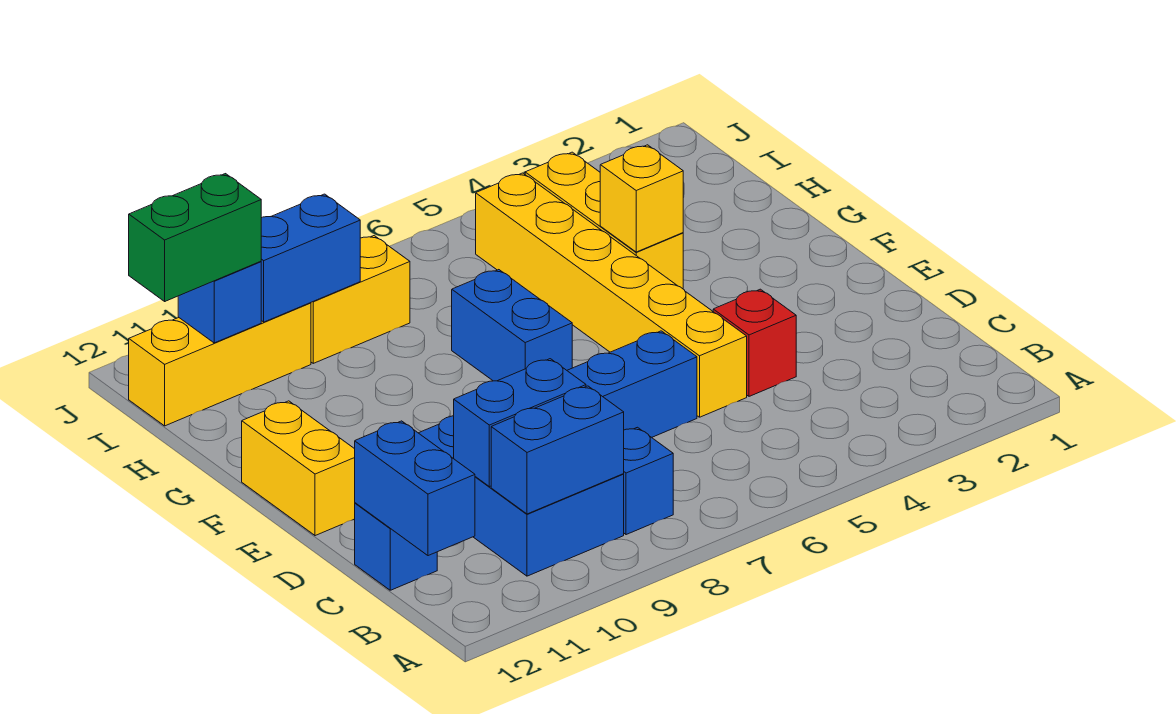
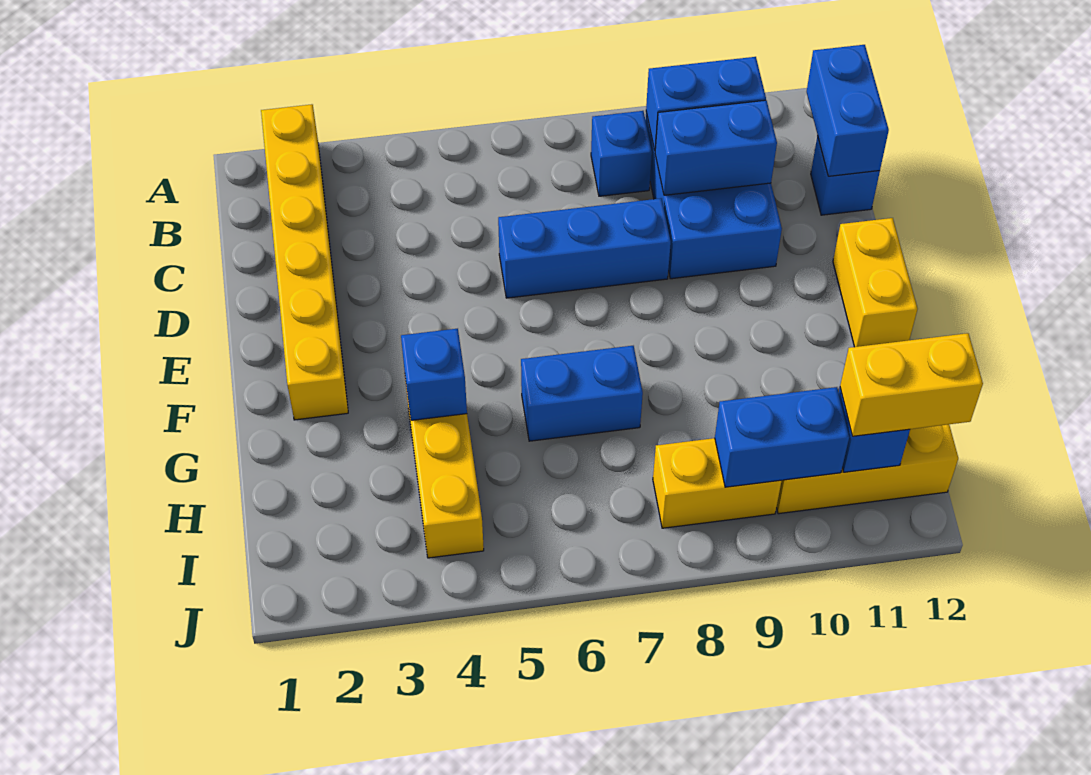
red 1x1 brick [713,289,796,396] -> none
yellow 1x6 brick [476,173,747,417] -> yellow 1x6 brick moved to [261,104,348,420]
blue 1x2 brick [452,270,572,381] -> blue 1x2 brick turned to [521,346,643,441]
yellow 1x1 brick [600,145,683,252] -> blue 1x1 brick [401,329,467,420]
green 1x2 brick [129,174,261,301] -> yellow 1x2 brick [840,333,983,436]

